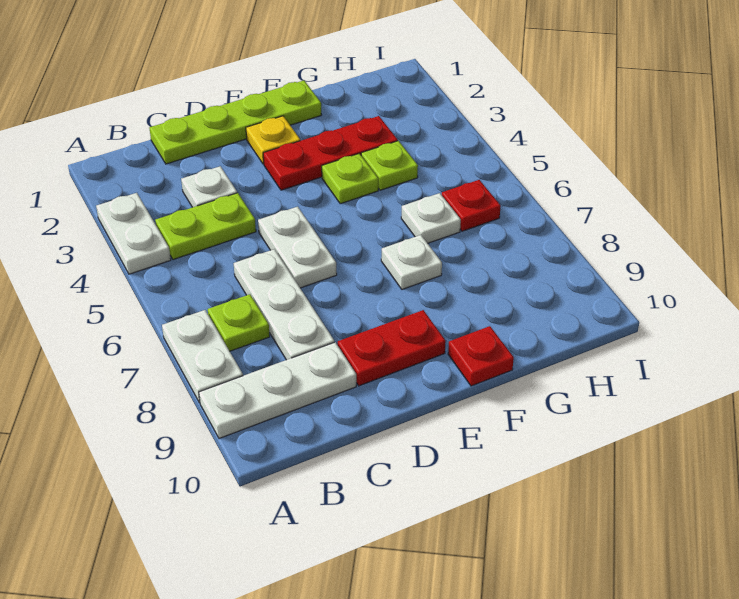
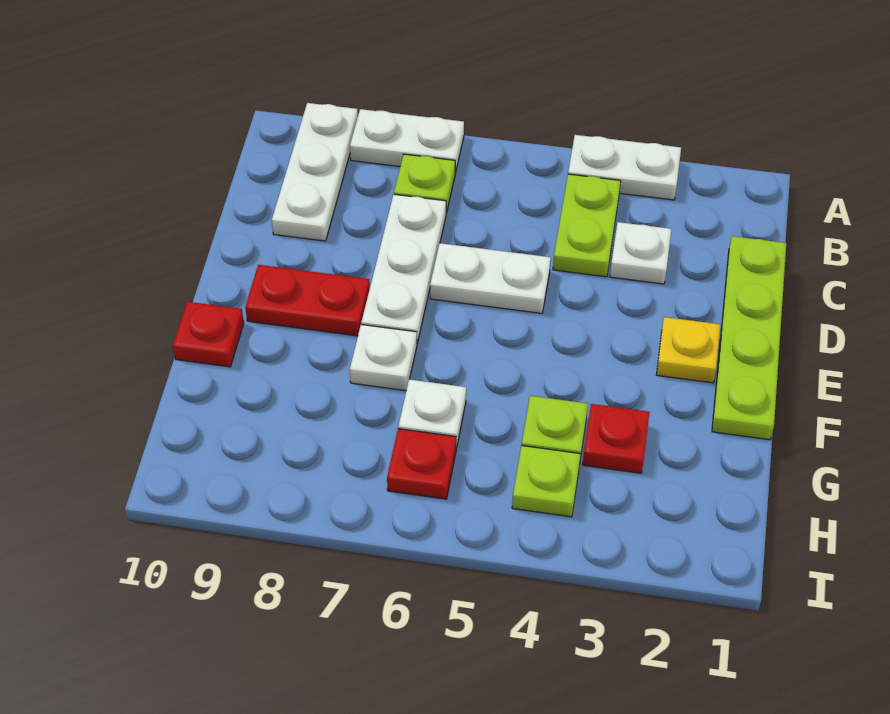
white 1x3 plate [234,249,334,360] -> white 1x3 plate turned to [361,194,446,343]
red 1x2 plate [338,310,446,386] -> red 1x2 plate turned to [245,265,370,336]
red 1x3 plate [263,116,398,190] -> red 1x1 plate [583,404,649,473]
lime 1x1 plate [322,153,378,204] -> lime 1x1 plate moved to [512,446,581,517]

